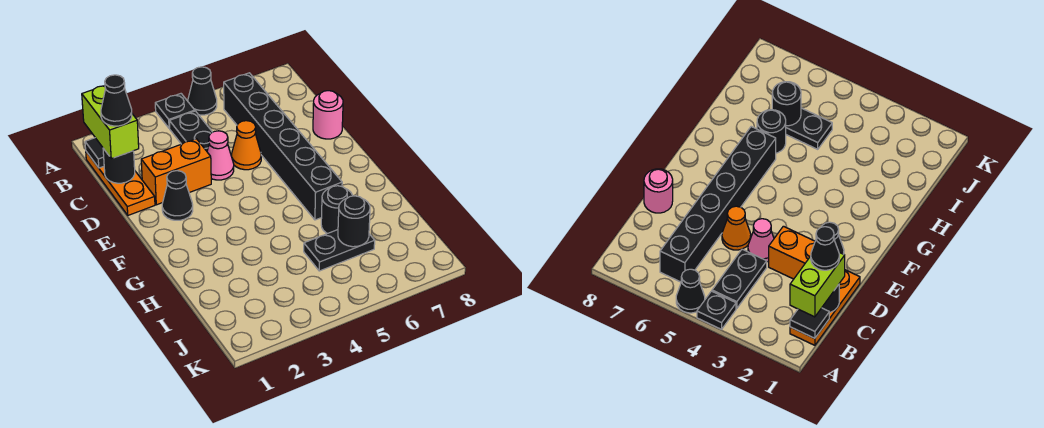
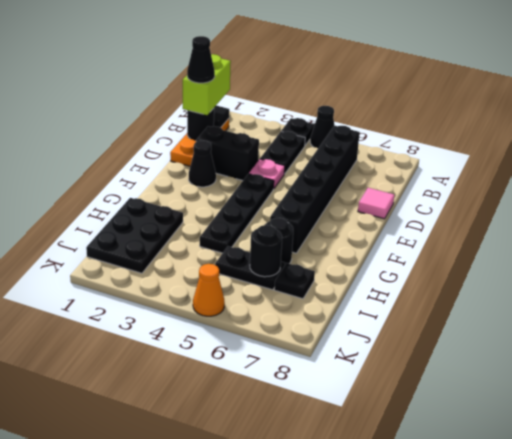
orange 1x2 brick [141,139,211,205] -> black 1x2 brick [196,126,259,181]
pink 1x1 cone [207,131,234,180] -> pink 1x1 plate [249,159,285,188]
orange 1x1 cone [232,121,261,170] -> orange 1x1 cone moved to [193,264,224,316]
pink 1x1 round brick [313,91,343,139] -> pink 1x1 tile [358,188,394,219]
none -> black 1x4 plate [200,174,274,253]
none -> black 2x3 plate [86,198,183,273]
none -> black 1x1 plate [274,263,315,299]

